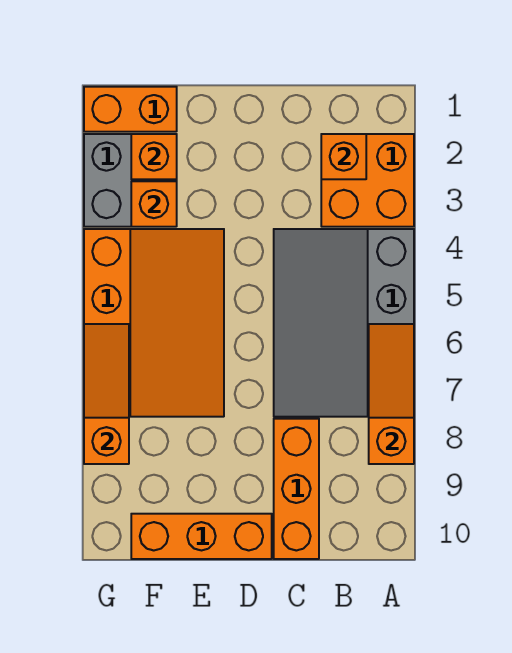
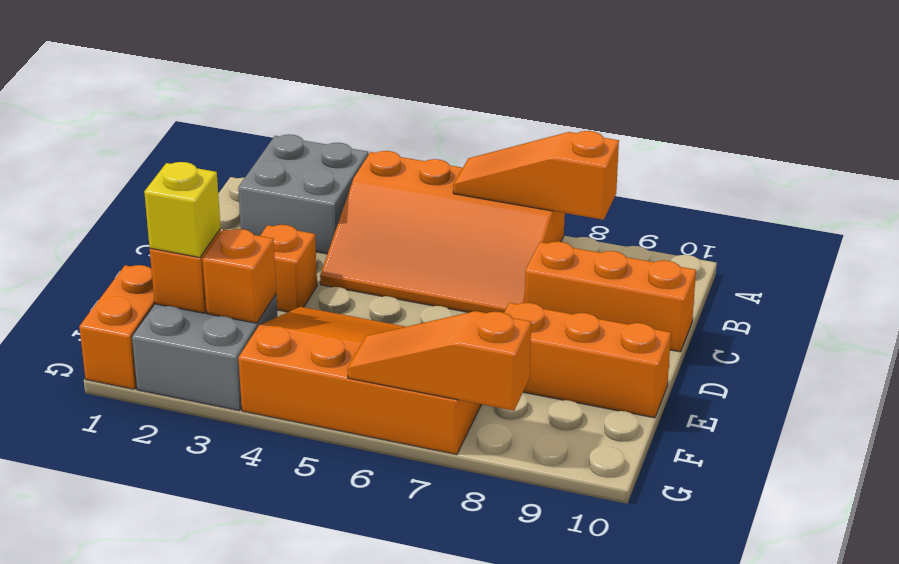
orange 2x2 brick [321,134,414,227] -> grey 2x2 brick [238,134,368,254]
grey 3x4 slope [274,229,414,417] -> orange 3x4 slope [320,151,565,313]
orange 1x1 brick [321,134,366,179] -> orange 1x1 brick moved to [260,225,317,312]
orange 1x3 brick [131,514,272,559] -> orange 1x3 brick turned to [504,303,671,418]
none -> yellow 1x1 brick [144,162,221,257]

